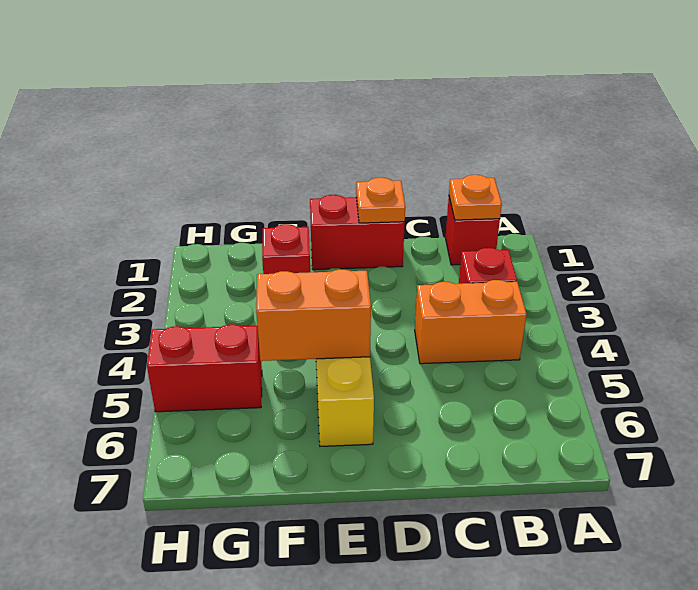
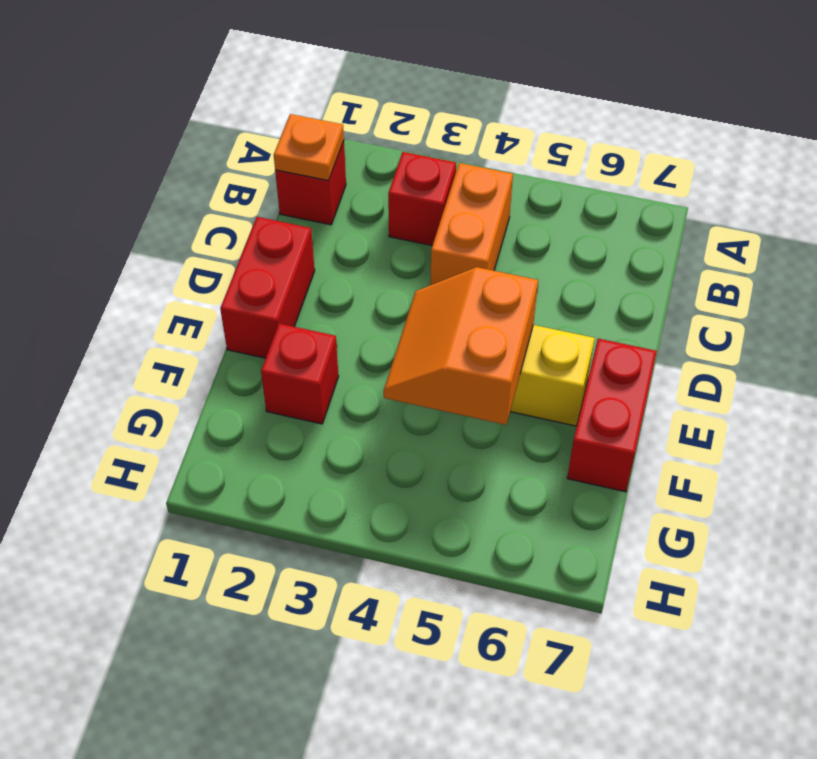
orange 1x1 plate [356,177,405,223] -> none
red 1x2 brick [147,324,262,412] -> red 1x2 brick moved to [567,339,657,492]

